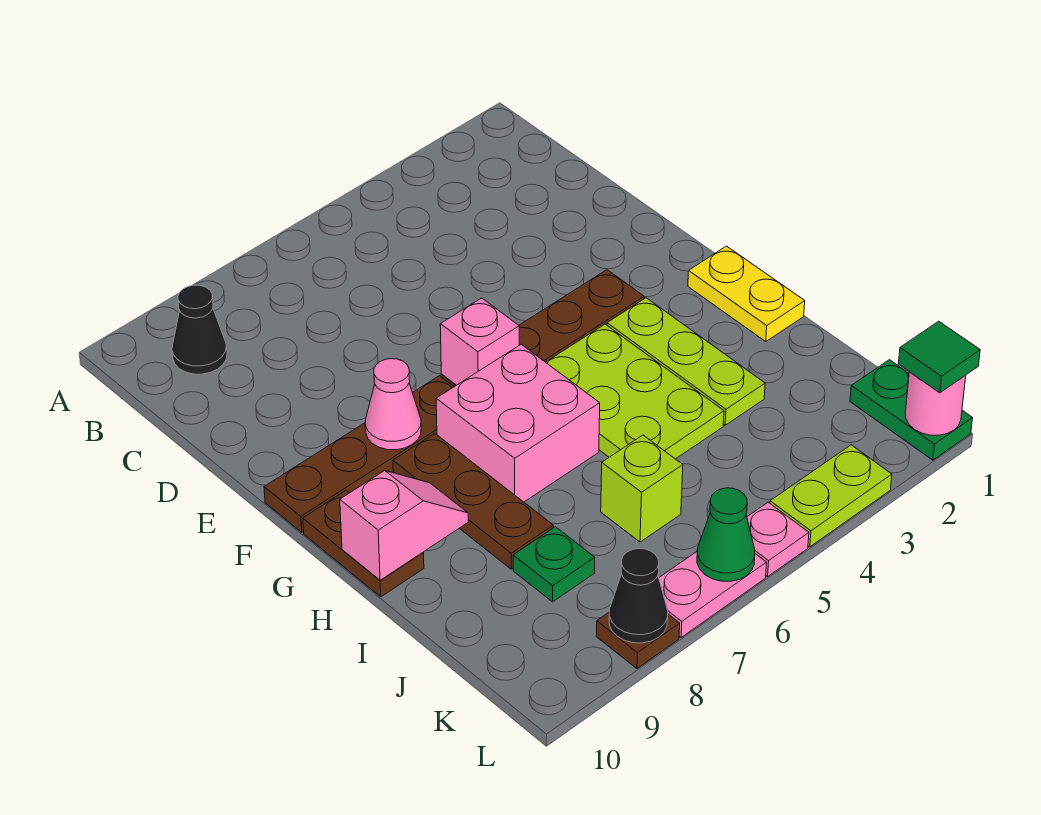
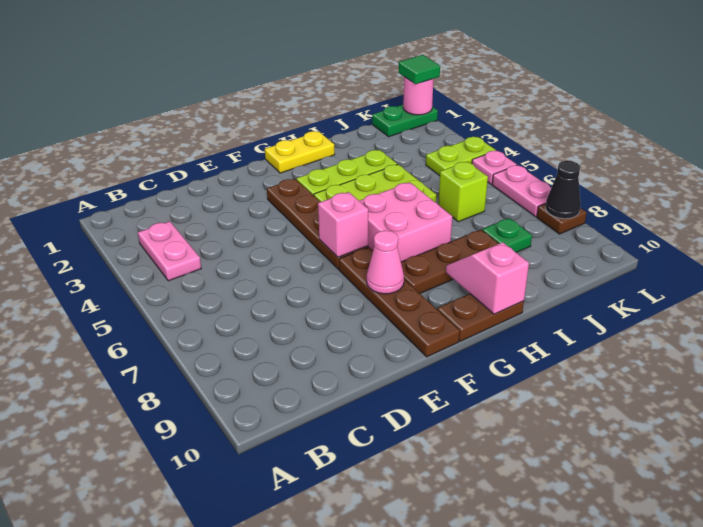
none -> pink 1x2 plate [138,221,201,281]
black 1x1 cone [172,285,227,374] -> none
lime 1x2 plate [770,445,892,547] -> lime 1x2 plate turned to [426,137,496,176]
green 1x1 cone [697,488,755,581] -> none

